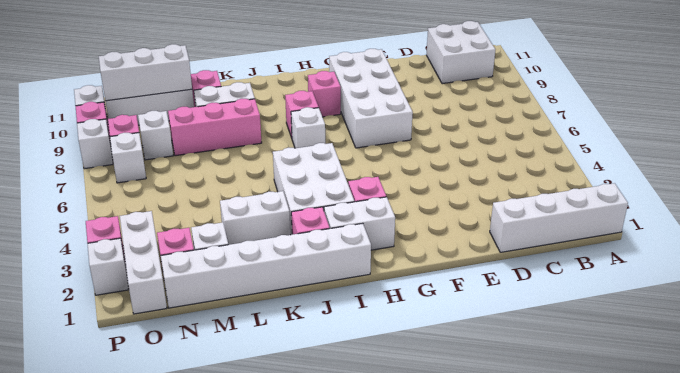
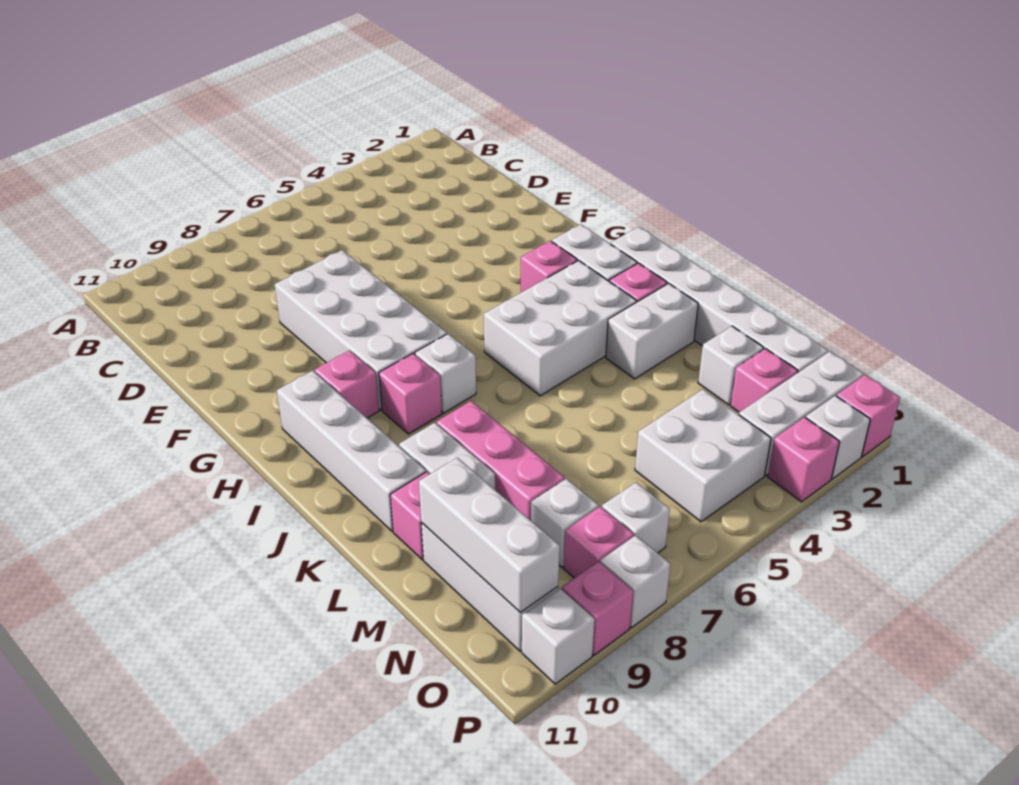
white 1x4 brick [490,183,628,252] -> white 1x4 brick moved to [277,371,426,531]
white 2x2 brick [426,21,495,84] -> white 2x2 brick moved to [635,389,771,522]
white 2x4 brick [329,49,413,148] -> white 2x4 brick turned to [275,250,447,410]
white 1x2 brick [220,191,290,245] -> white 1x2 brick turned to [606,283,698,379]
none -> pink 1x1 brick [837,375,900,457]

